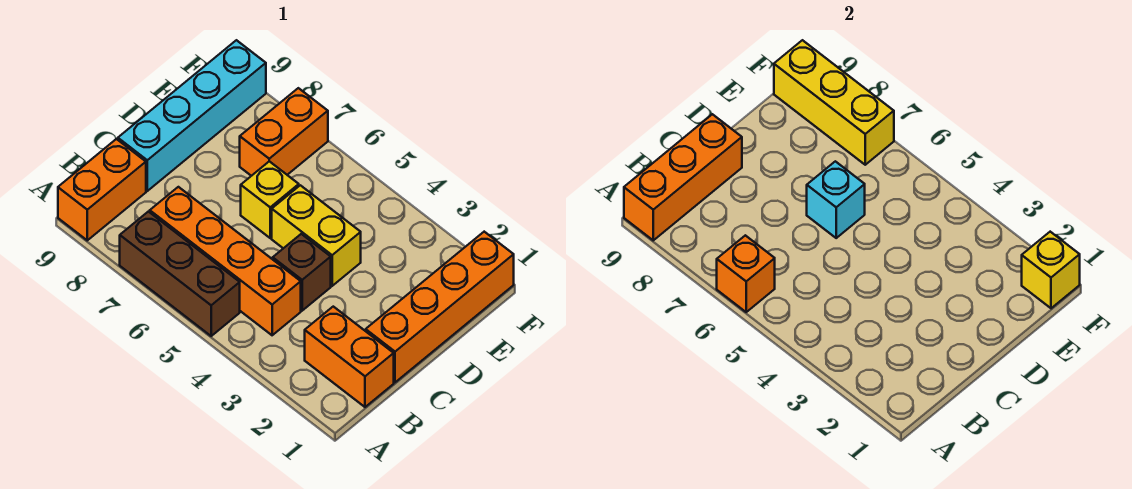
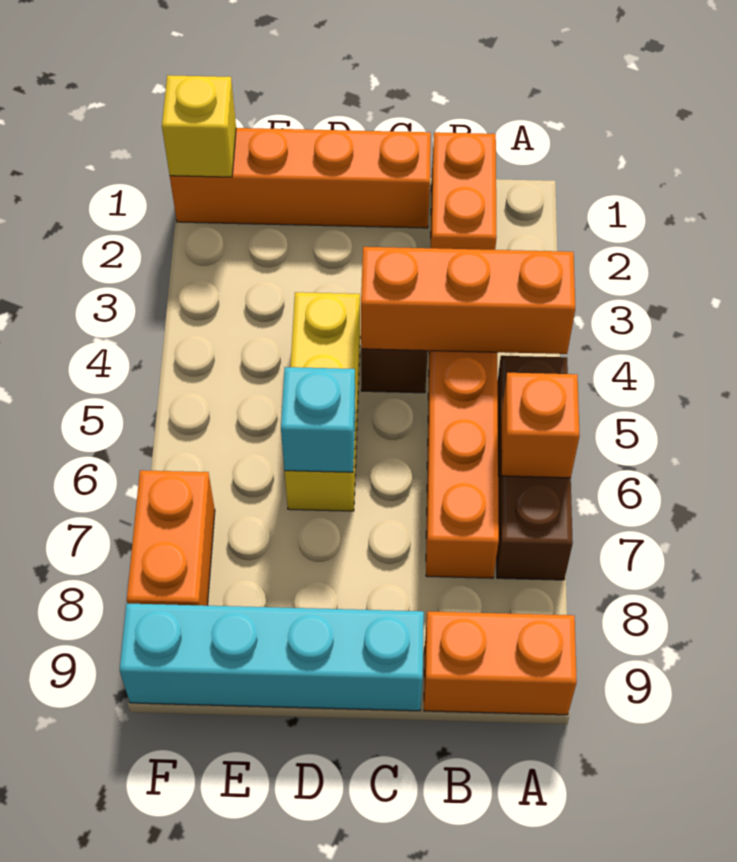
orange 1x3 brick [624,114,742,240] -> orange 1x3 brick moved to [361,247,575,354]
orange 1x2 brick [240,88,328,176] -> orange 1x2 brick turned to [127,470,215,606]
yellow 1x3 brick [774,40,894,165] -> none

